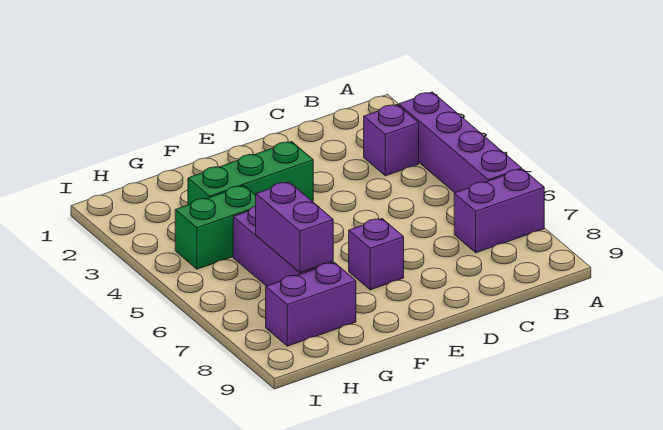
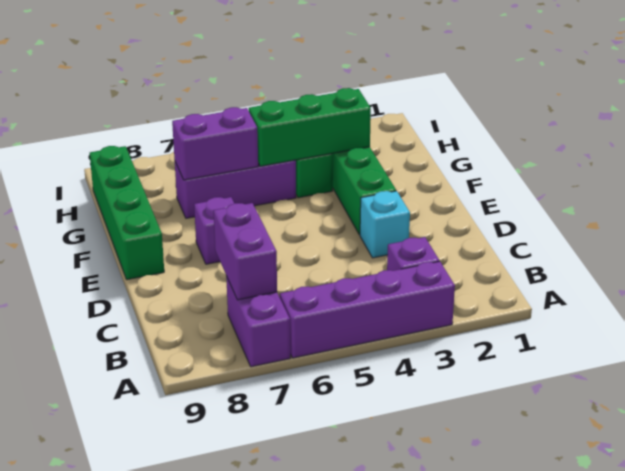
none -> cyan 1x1 brick [360,191,410,258]
none -> green 1x4 brick [90,146,164,280]
none -> green 1x3 brick [249,88,371,166]
purple 1x2 brick [266,262,356,346] -> purple 1x2 brick moved to [213,203,277,300]

